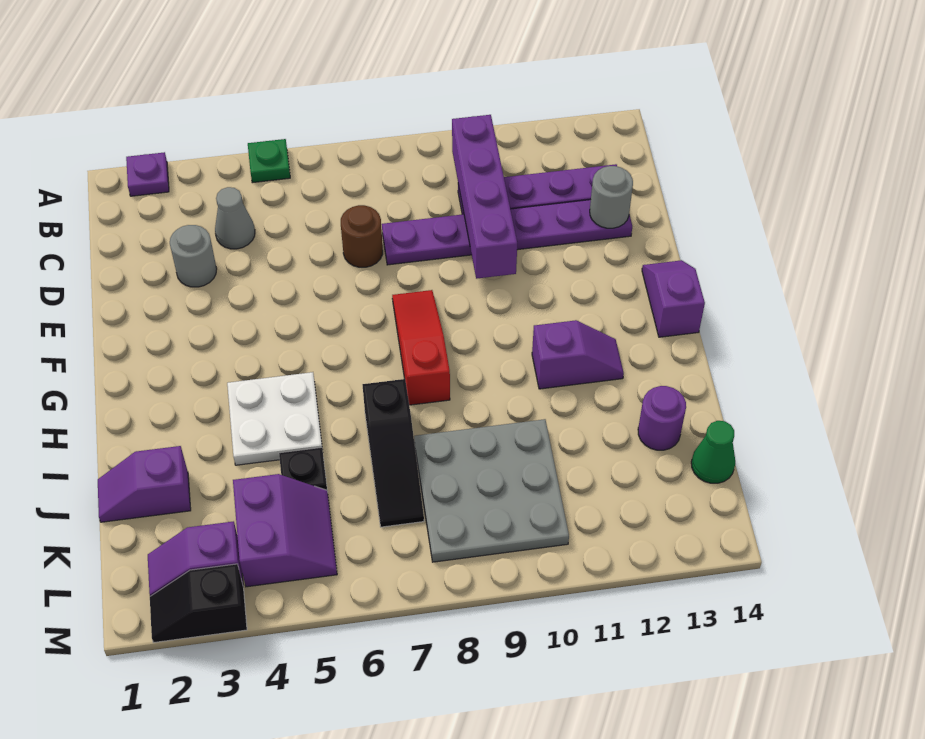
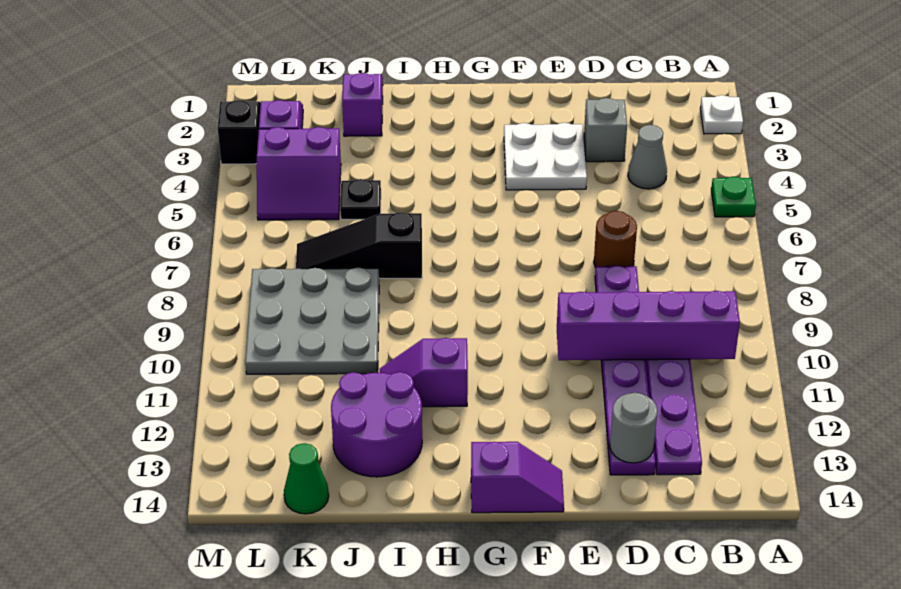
purple 1x1 plate [126,152,169,196] -> white 1x1 plate [700,95,743,134]
grey 1x1 round brick [170,225,217,287] -> grey 1x1 brick [584,98,627,162]
red 1x3 slope [392,290,450,405] -> none
white 2x2 plate [227,372,322,465] -> white 2x2 plate moved to [504,123,587,190]
purple 1x2 slope [532,320,624,389] -> purple 1x2 slope turned to [380,338,468,407]
purple 1x1 round brick [638,386,686,450] -> purple 2x2 round brick [331,372,422,477]

